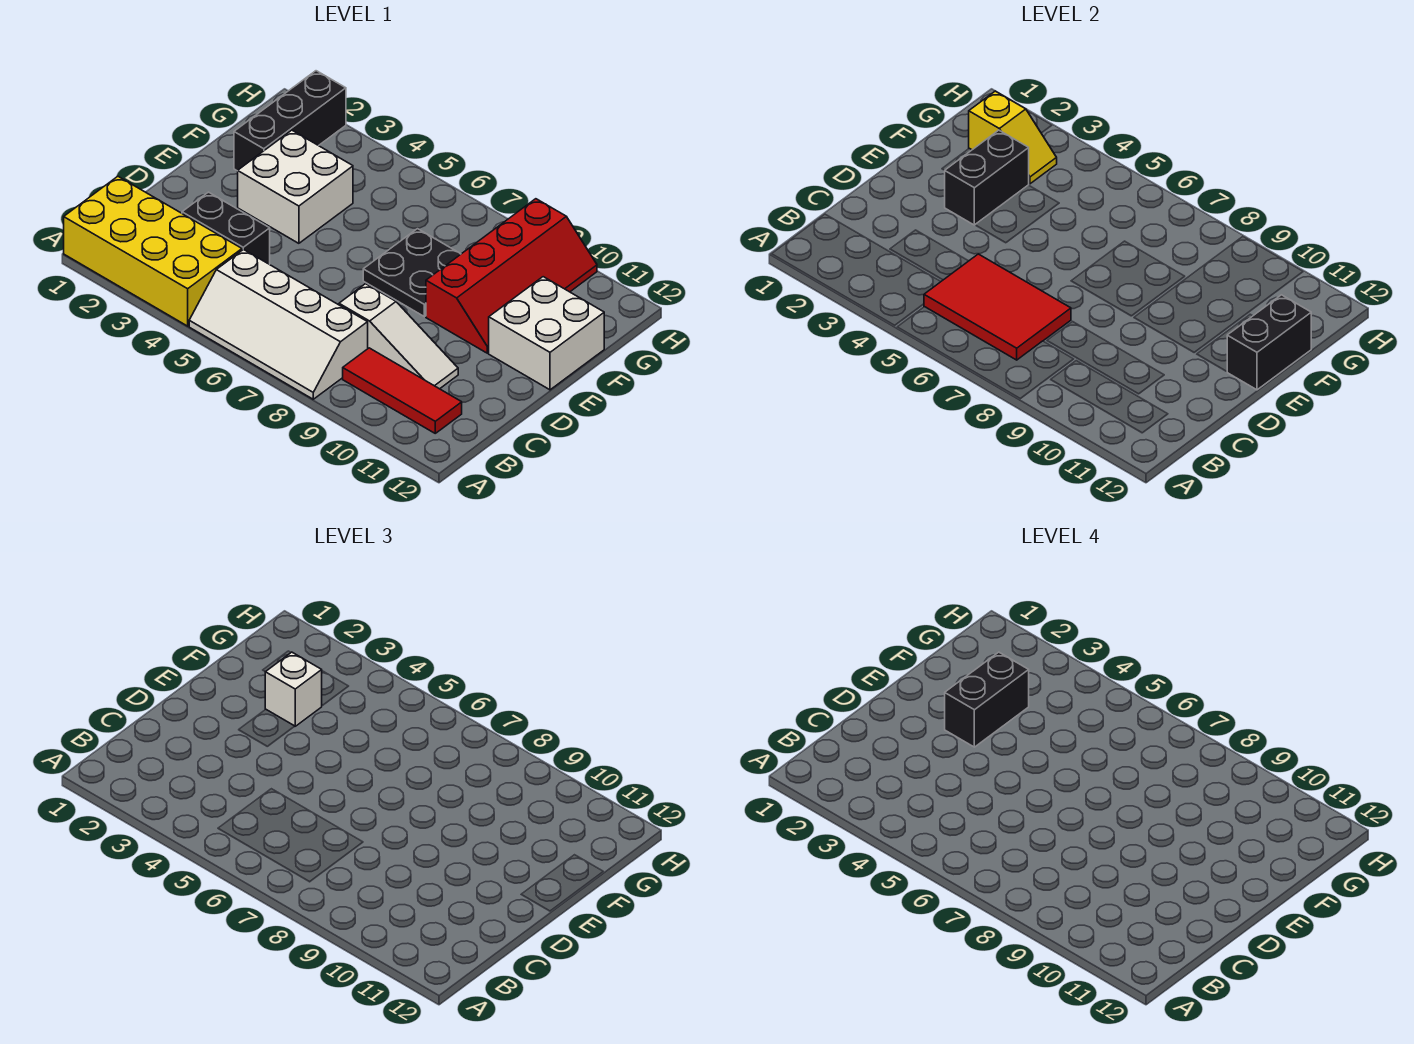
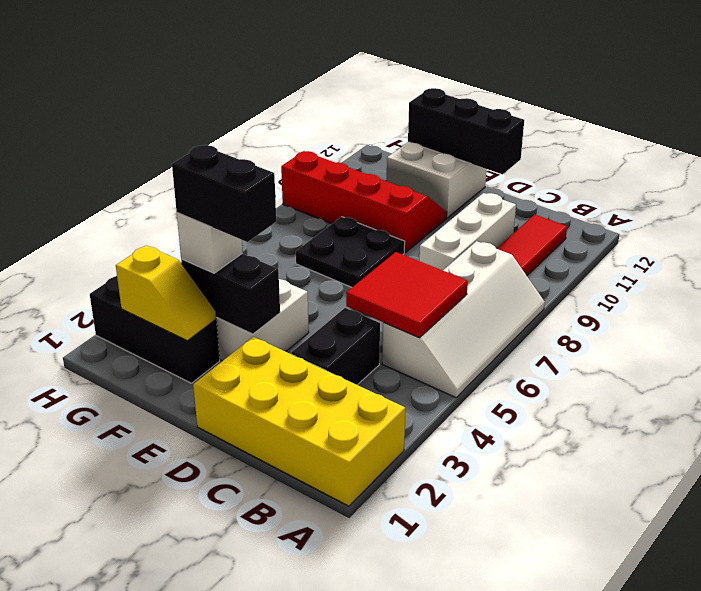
yellow 2x4 brick [64,176,242,326] -> yellow 2x4 brick turned to [193,337,405,506]
red 2x3 tile [924,254,1071,360] -> red 2x2 tile [346,252,468,338]
white 1x3 slope [339,284,458,389] -> white 1x3 brick [419,193,516,270]
black 1x2 brick [1227,295,1311,390] -> black 1x3 brick [408,88,524,174]
yellow 1x2 slope [969,91,1057,184] -> yellow 1x2 slope turned to [116,246,216,341]

